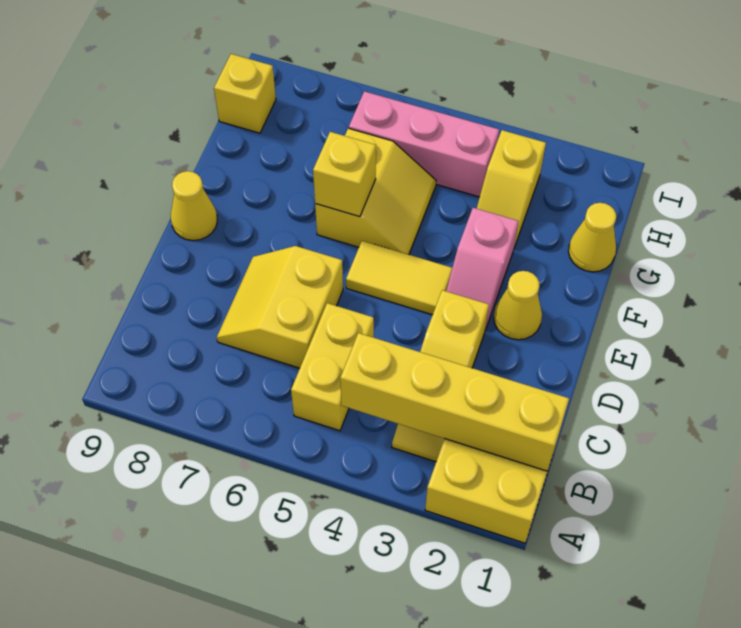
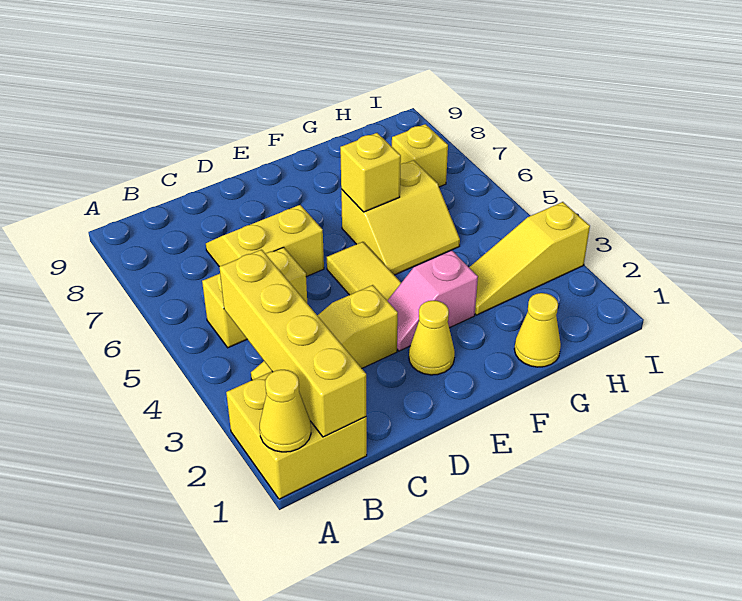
yellow 1x1 cone [171,171,217,241] -> yellow 1x1 cone moved to [260,370,311,452]
yellow 1x2 slope [477,130,546,248] -> yellow 1x3 slope [469,202,590,315]
pink 1x3 brick [349,91,499,197] -> none
yellow 1x1 brick [214,54,276,133] -> yellow 1x1 brick moved to [392,124,448,187]

